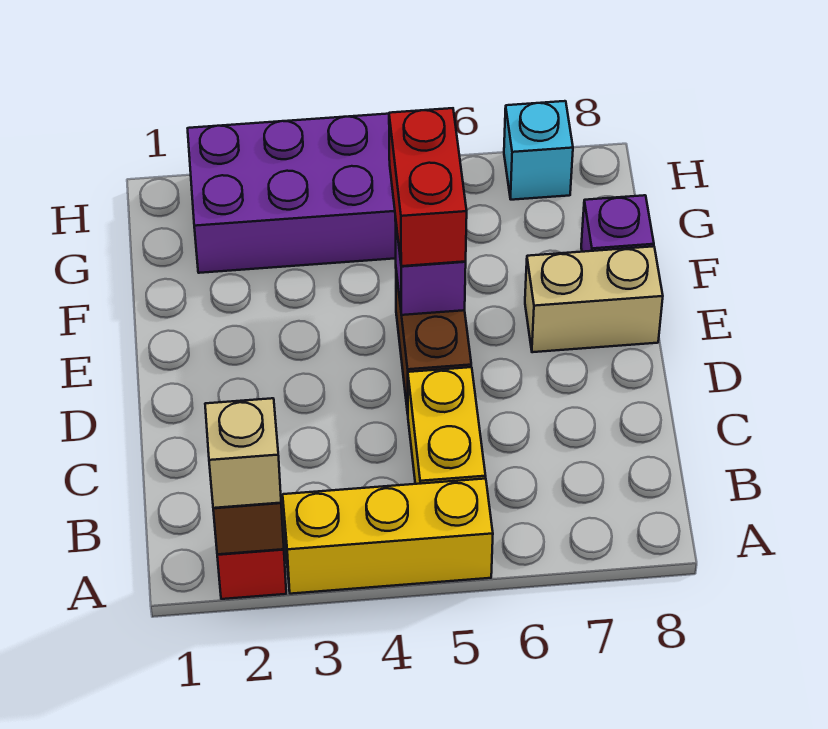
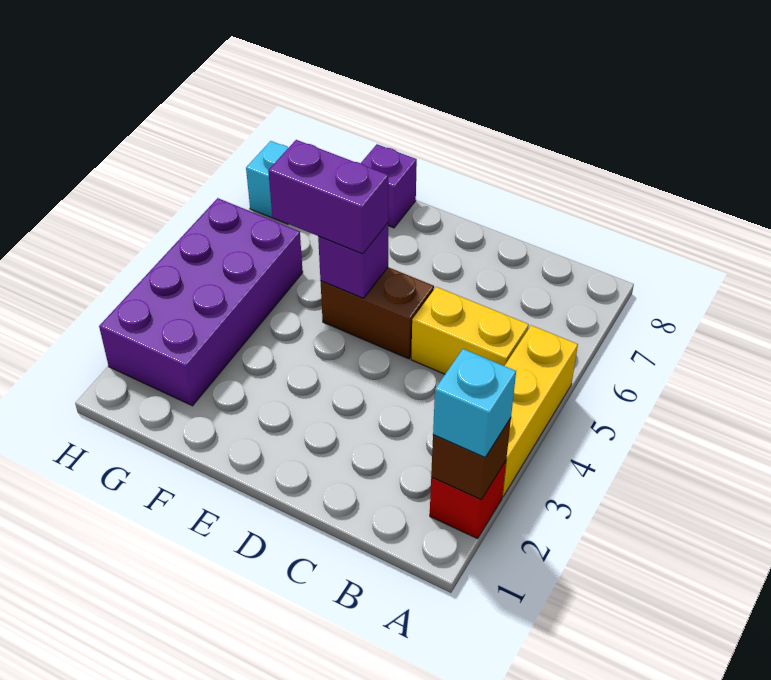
tan 1x1 brick [205,398,281,508] -> cyan 1x1 brick [433,349,516,457]
red 1x2 brick [389,108,467,266] -> purple 1x2 brick [268,140,388,254]
tan 1x2 brick [525,246,663,352] -> none

